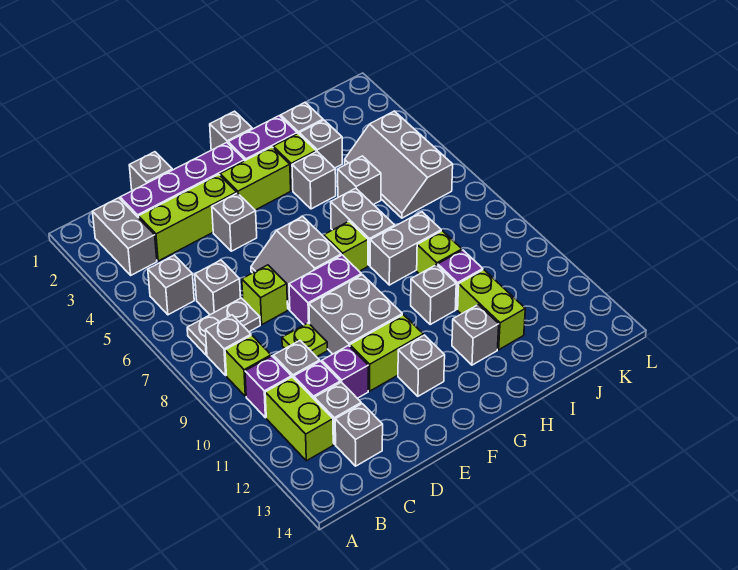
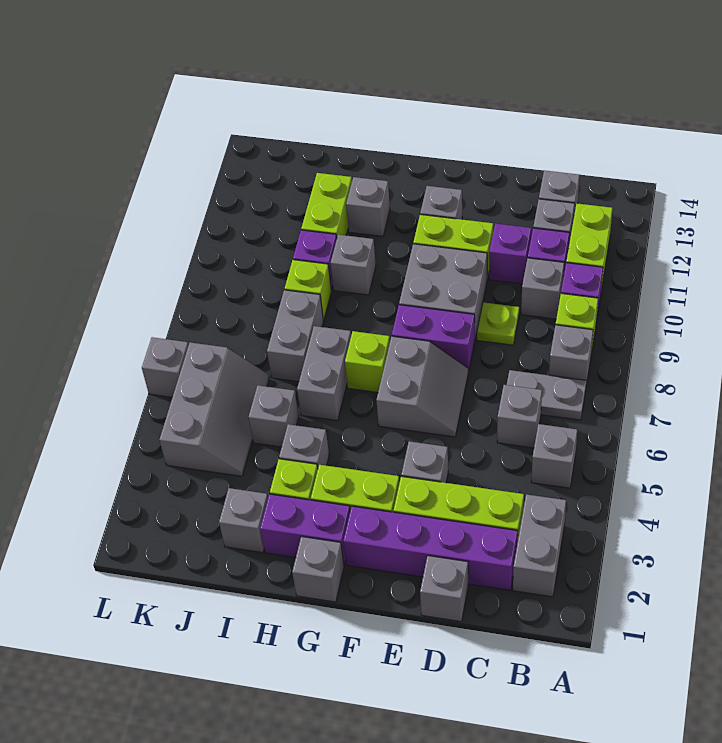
lime 1x1 brick [242,265,288,324] -> none
grey 1x2 brick [370,212,441,285] -> grey 1x2 brick turned to [267,290,324,382]
grey 1x1 brick [299,120,342,168] -> grey 1x1 brick moved to [142,337,189,397]

